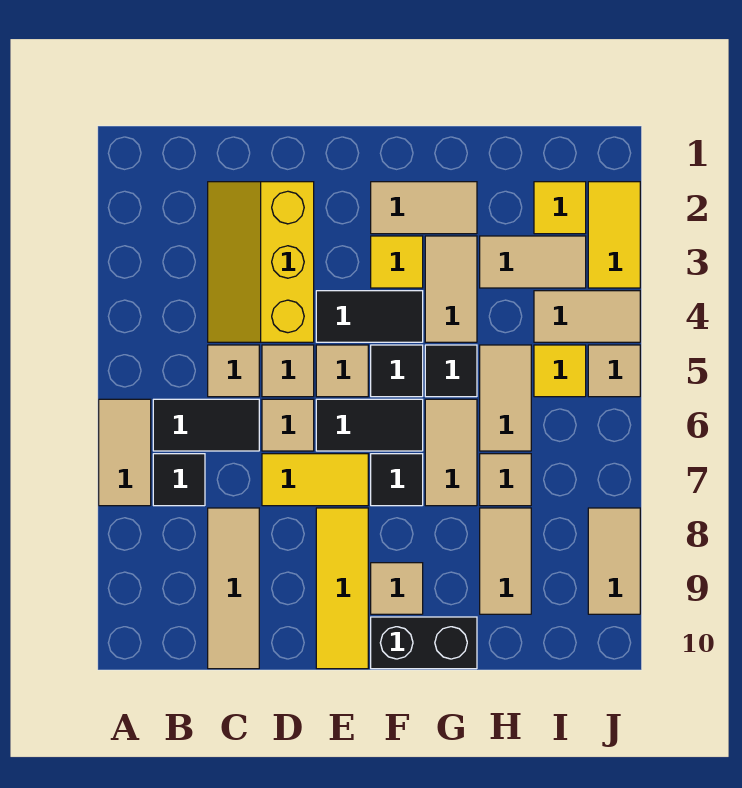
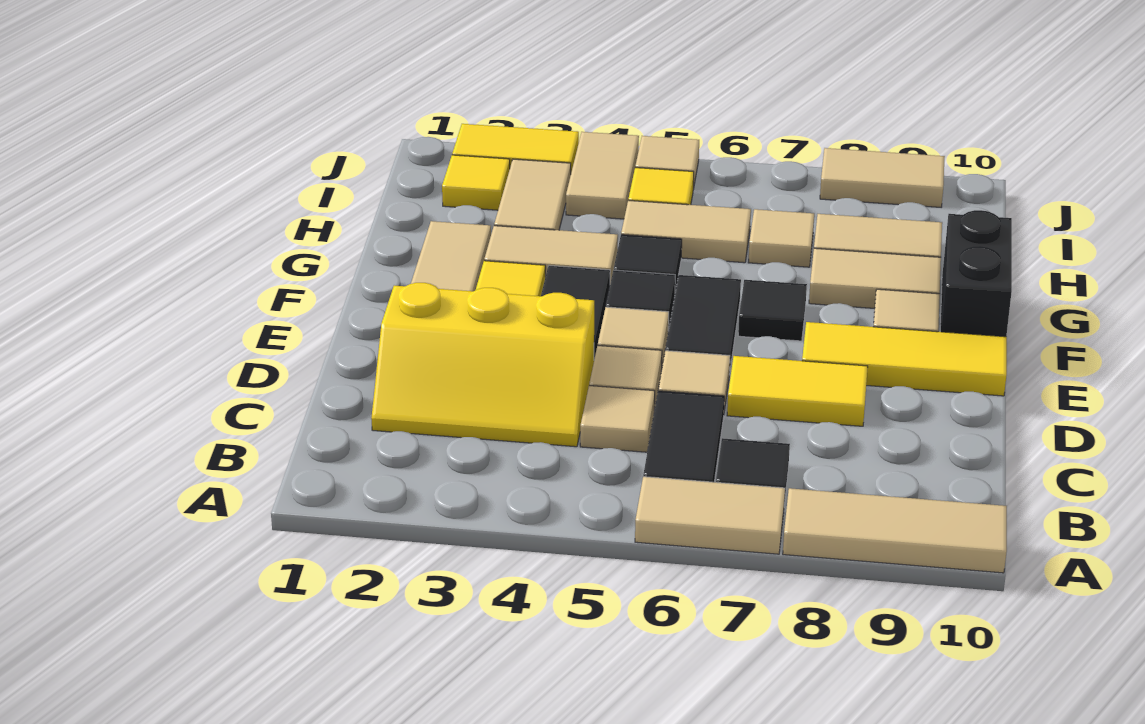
tan 1x3 tile [208,508,259,669] -> tan 1x3 tile moved to [783,488,1007,573]
yellow 1x2 tile [262,454,368,506] -> yellow 1x2 tile turned to [727,356,868,426]
tan 1x2 tile [425,399,477,506] -> tan 1x2 tile moved to [809,248,941,309]

